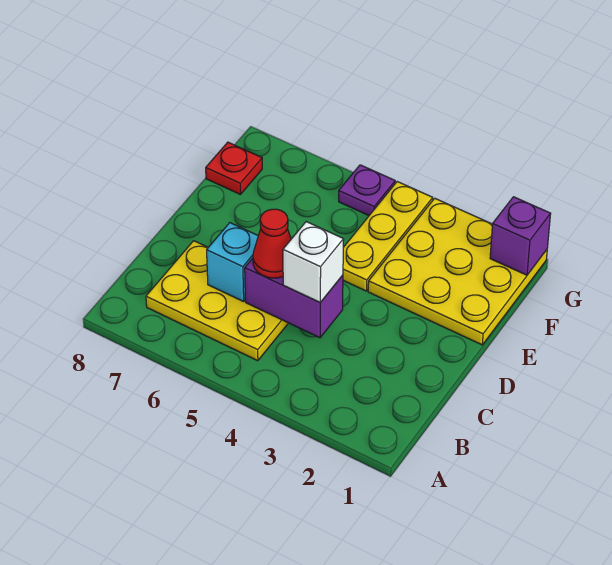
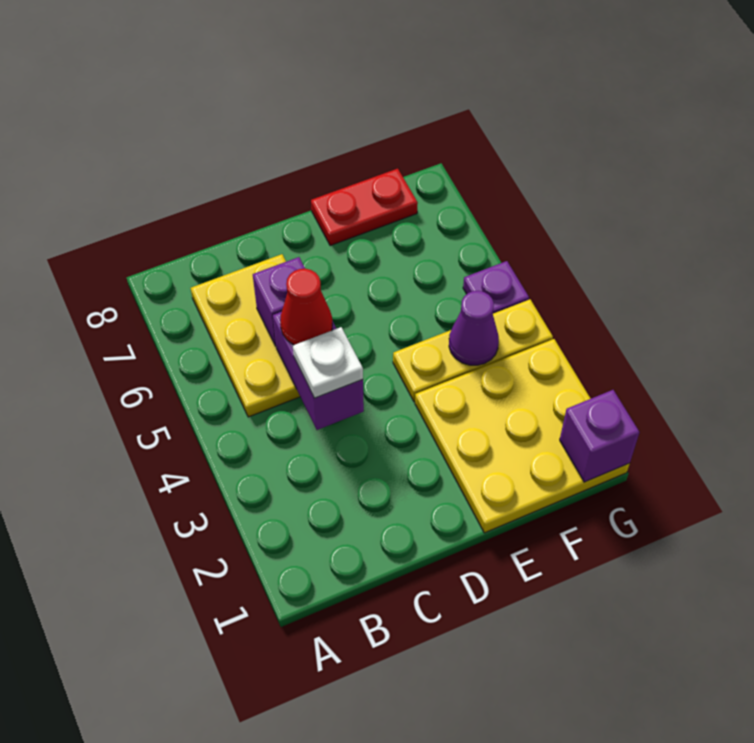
white 1x1 brick [283,222,344,302] -> white 1x1 plate [293,327,363,398]
cyan 1x1 brick [207,223,258,302] -> purple 1x1 brick [253,257,305,346]
none -> purple 1x1 cone [449,291,499,365]
red 1x1 plate [206,142,262,195] -> red 1x2 plate [311,169,418,246]

